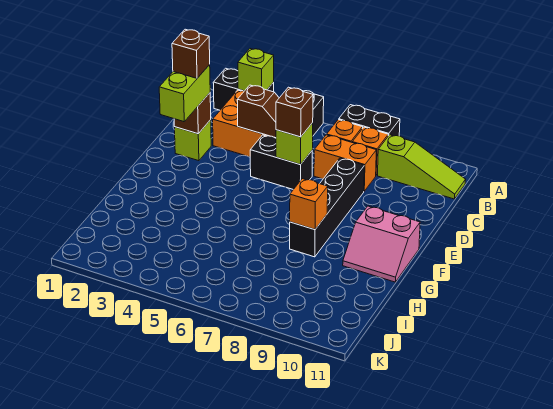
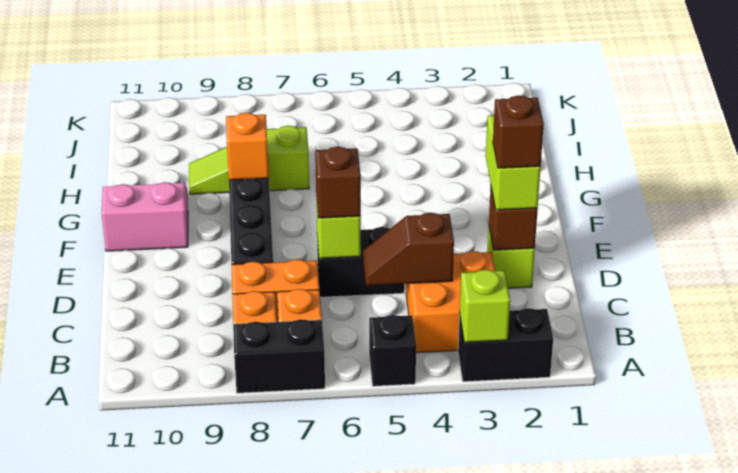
lime 1x3 slope [378,135,466,199] -> lime 1x3 slope moved to [189,126,309,194]

